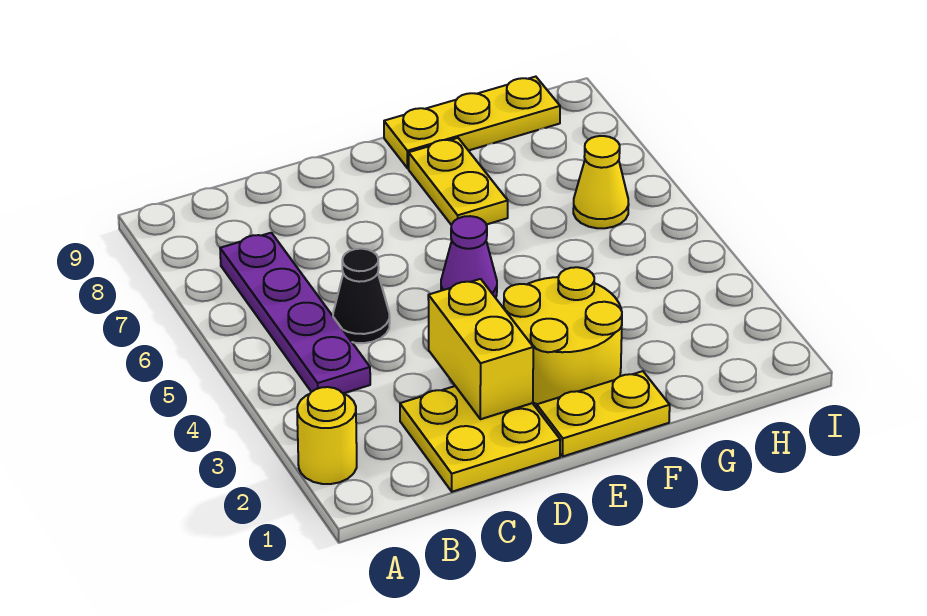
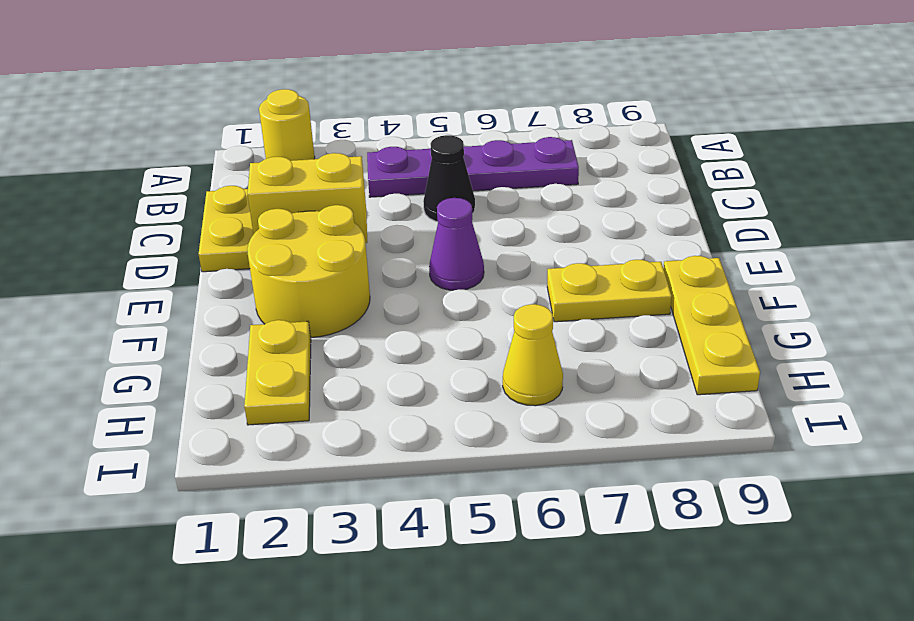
yellow 1x2 plate [537,371,670,456] -> yellow 1x2 plate moved to [244,320,311,425]

